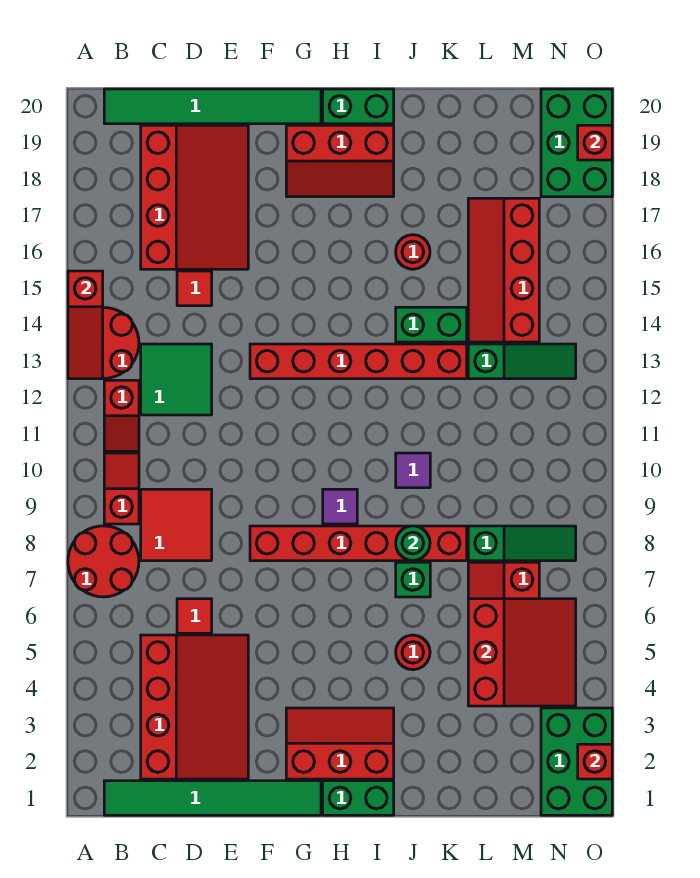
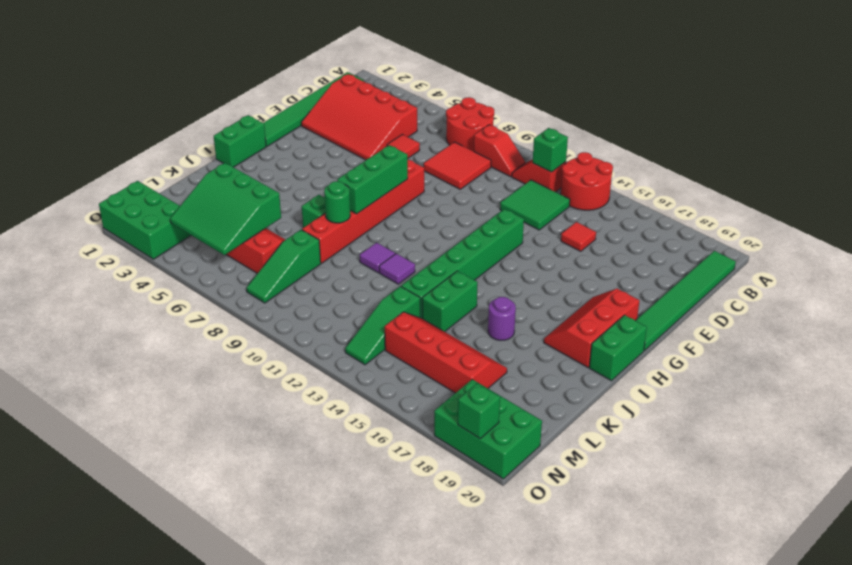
red 1x3 slope [68,271,103,379] -> none
none -> green 1x1 brick [533,128,568,172]
red 3x4 slope [141,125,248,269] -> none
red 1x6 brick [250,344,467,379] -> green 1x6 brick [401,209,524,318]
red 2x3 slope [286,708,394,779] -> none
none -> green 1x3 brick [337,145,408,214]
purple 1x1 tile [323,489,357,524] -> purple 1x1 tile moved to [379,254,415,284]
red 1x1 round brick [396,635,430,670] -> none
red 1x1 round brick [396,235,430,269] -> purple 1x1 round brick [488,297,516,341]
red 3x3 slope [468,599,576,706] -> green 3x3 slope [170,163,281,255]
red 1x1 brick [578,744,612,779] -> none
red 1x1 brick [578,125,612,160] -> green 1x1 brick [458,383,500,438]

